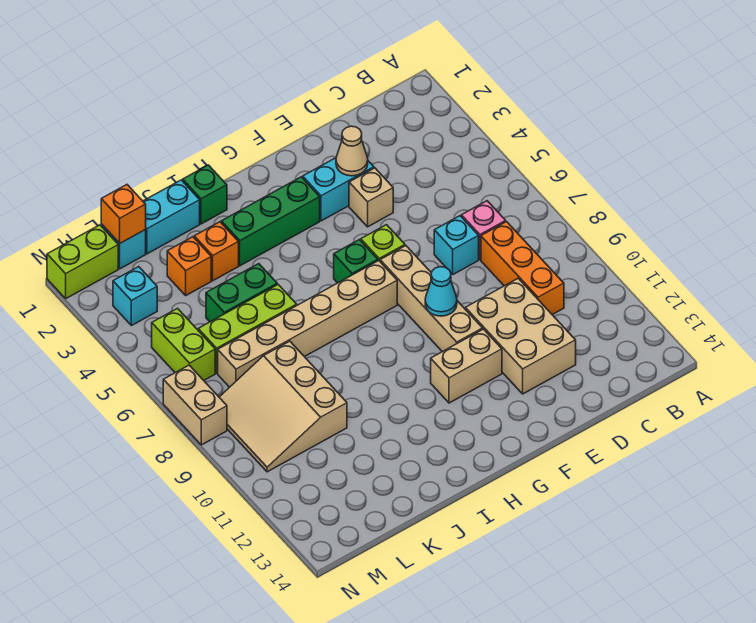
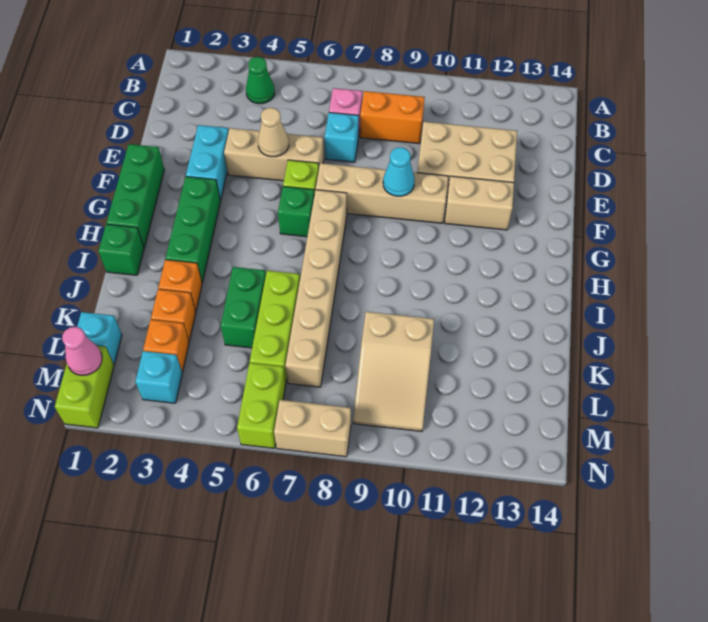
none -> green 1x1 cone [246,57,275,104]
orange 1x3 brick [481,222,564,315] -> orange 1x2 brick [360,91,425,144]
tan 1x1 cone [336,126,368,176] -> tan 1x1 cone moved to [258,108,289,157]
tan 1x1 brick [349,168,393,227] -> tan 1x3 brick [224,128,324,181]
none -> green 1x3 brick [106,144,164,247]
tan 1x2 brick [431,329,502,403] -> tan 1x2 brick turned to [445,176,514,230]
cyan 1x2 brick [143,180,200,254] -> none
tan 3x3 slope [219,341,347,472] -> tan 2x3 slope [353,312,434,431]
orange 1x1 brick [101,185,146,243] -> orange 1x1 brick moved to [143,320,189,372]
none -> pink 1x1 cone [62,327,102,375]
lime 1x2 brick [152,308,215,380] -> lime 1x2 brick turned to [237,363,286,448]

